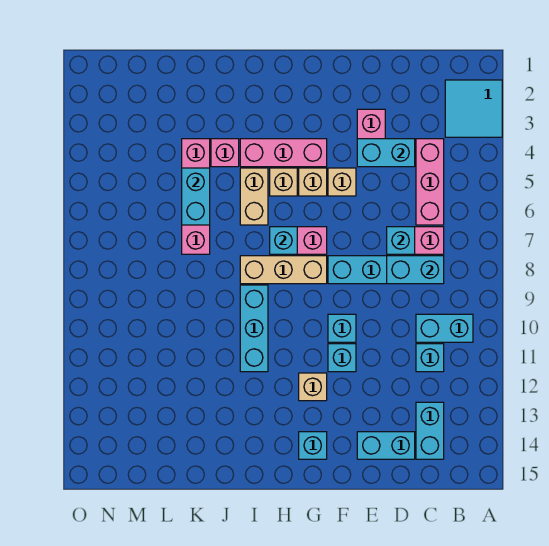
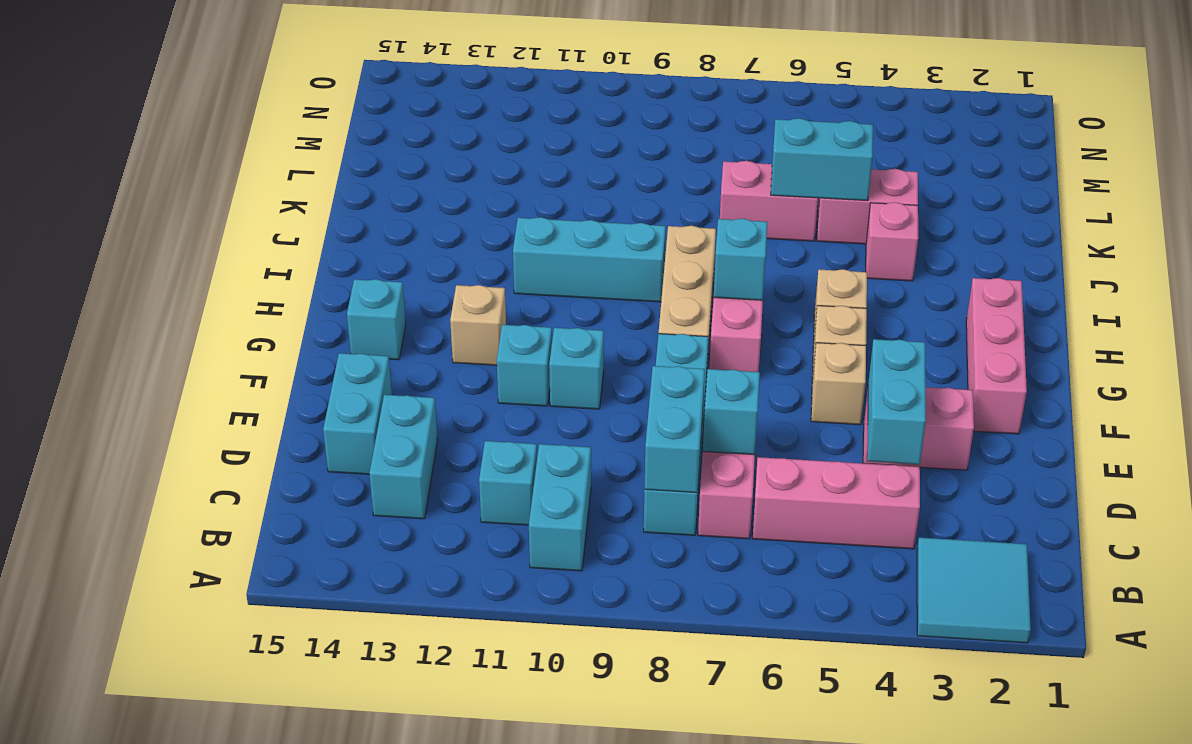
cyan 1x2 brick [416,402,444,459] -> cyan 1x2 brick turned to [369,395,438,519]
pink 1x3 brick [240,139,327,167] -> pink 1x3 brick moved to [966,278,1027,434]
tan 1x2 brick [240,168,268,225] -> none

